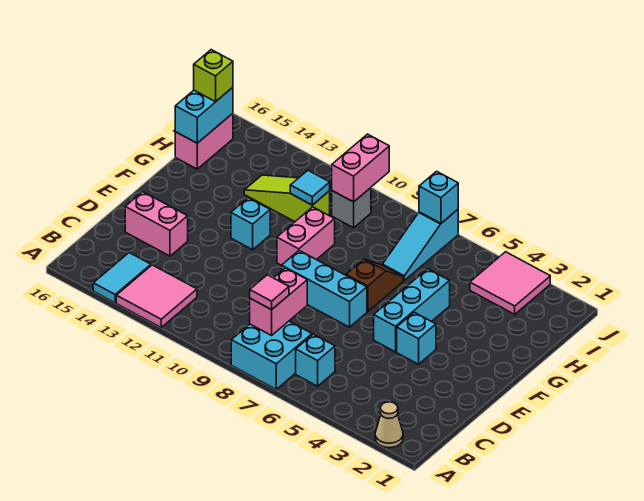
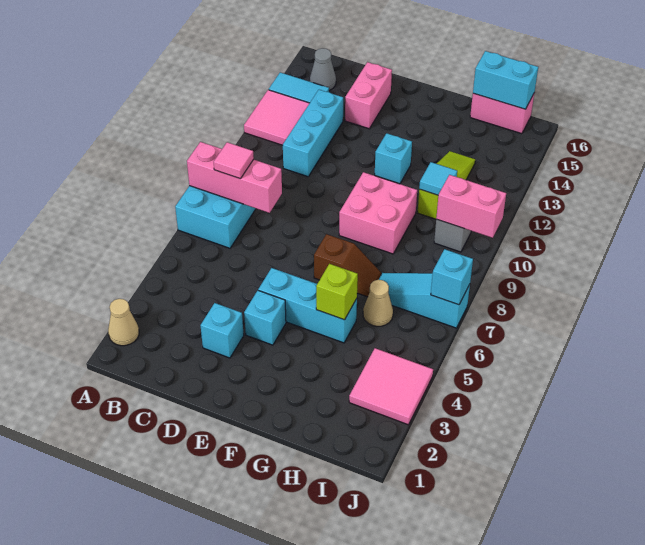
cyan 1x1 brick [296,334,335,386] -> cyan 1x1 brick moved to [200,303,244,358]
pink 1x2 brick [250,268,307,335] -> pink 1x3 brick [187,142,282,213]
none -> grey 1x1 cone [310,48,336,91]
cyan 1x3 brick [282,251,367,327] -> cyan 1x3 brick moved to [283,90,343,177]
pink 1x2 brick [277,207,335,265] -> pink 2x2 brick [339,172,417,254]
none -> tan 1x1 cone [363,280,393,326]
lime 1x1 brick [194,50,233,102] -> lime 1x1 brick moved to [316,264,358,320]

